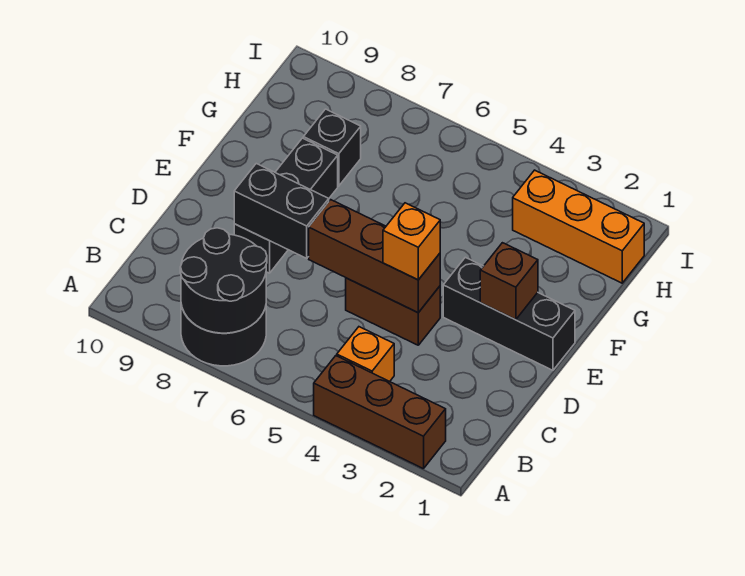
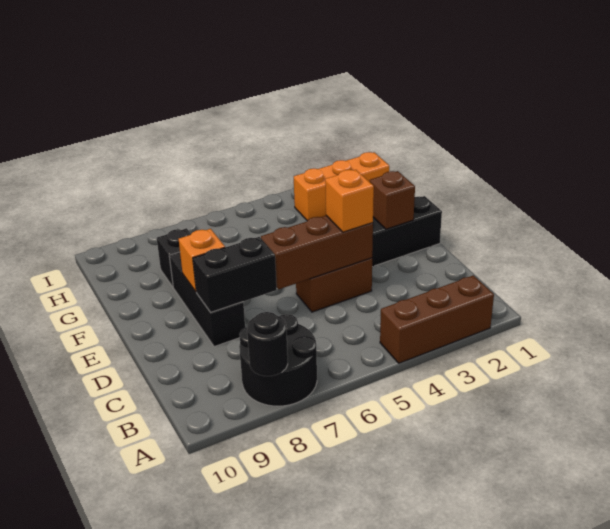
black 2x2 round brick [180,228,267,333] -> black 1x1 round brick [247,312,288,376]
orange 1x1 brick [337,327,394,382] -> orange 1x1 brick moved to [179,229,225,292]

